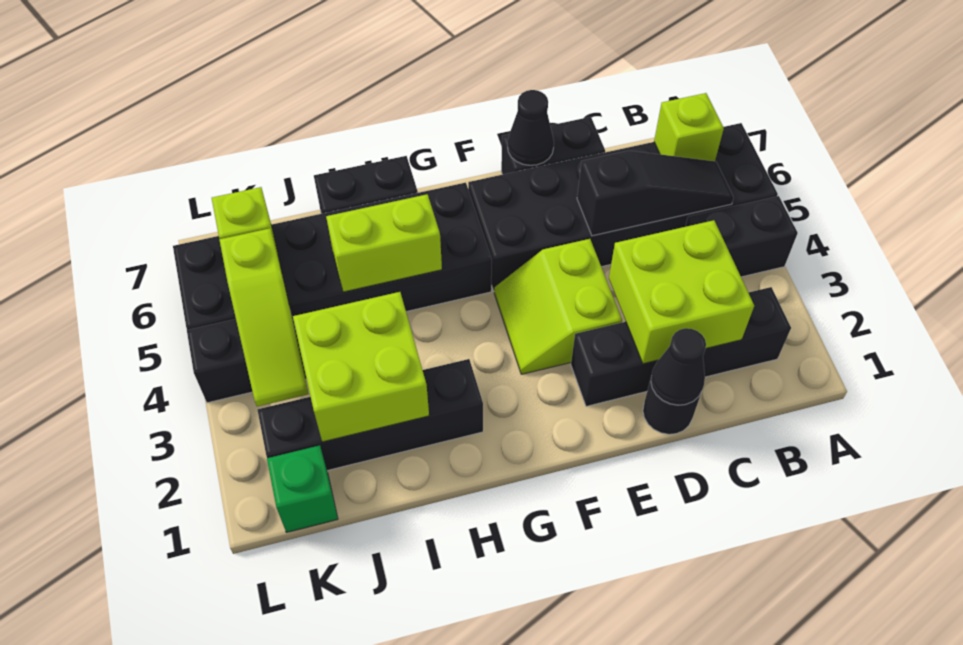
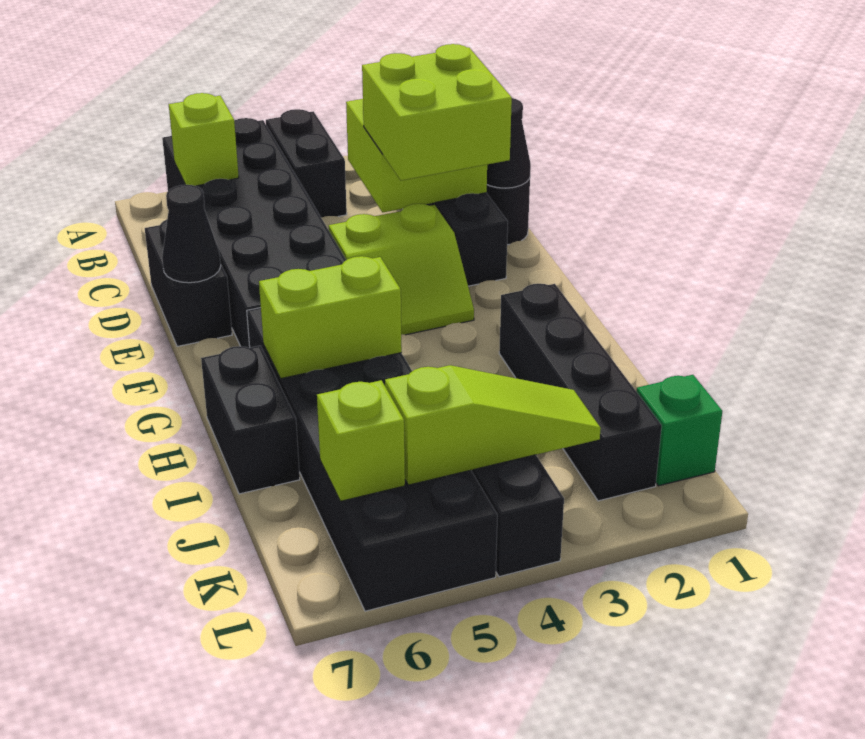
black 1x3 slope [577,151,734,236] -> none
lime 1x2 brick [326,194,442,292] -> lime 1x2 brick turned to [259,256,402,379]
lime 2x2 brick [293,292,429,442] -> lime 2x2 brick moved to [362,44,512,181]

